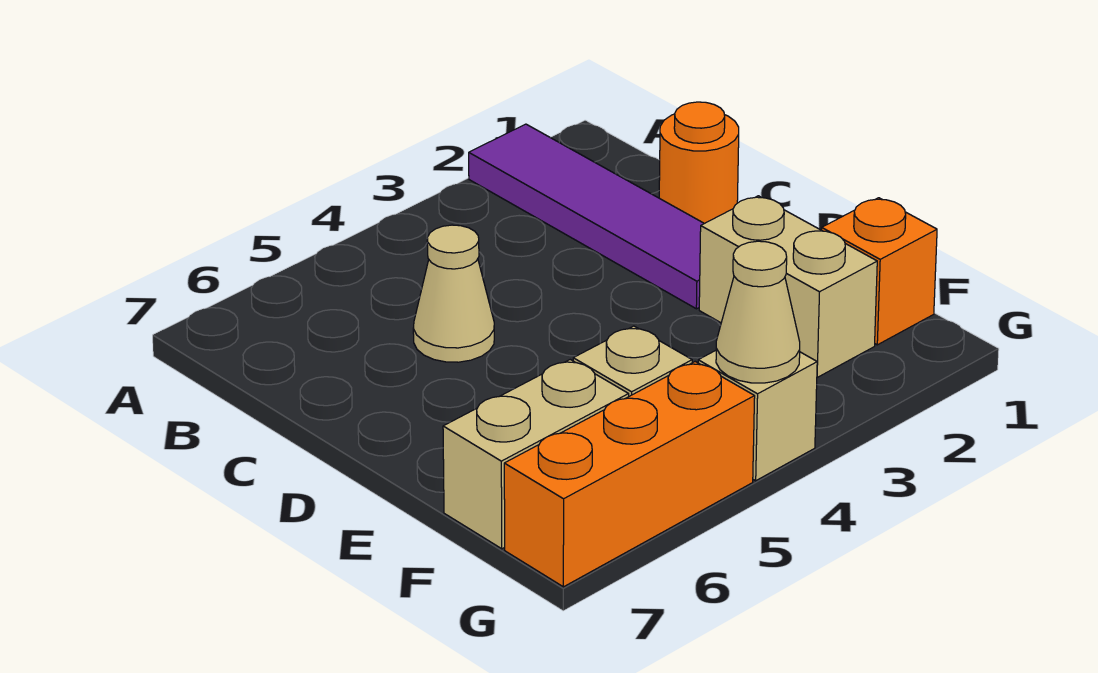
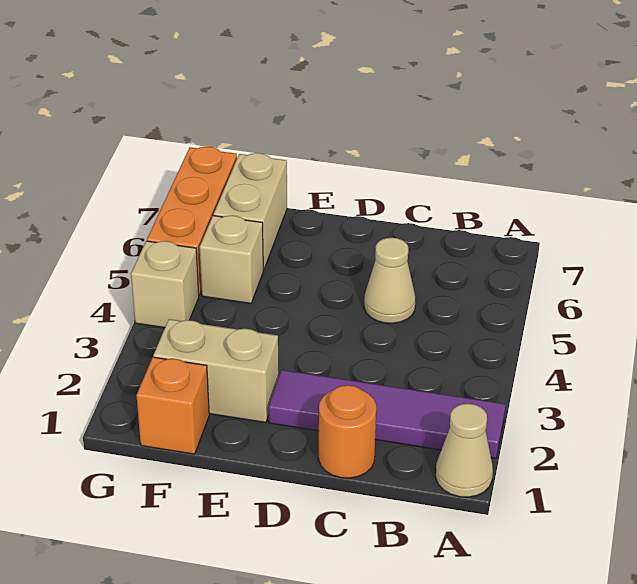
tan 1x1 cone [716,241,800,383] -> tan 1x1 cone moved to [436,404,493,497]

